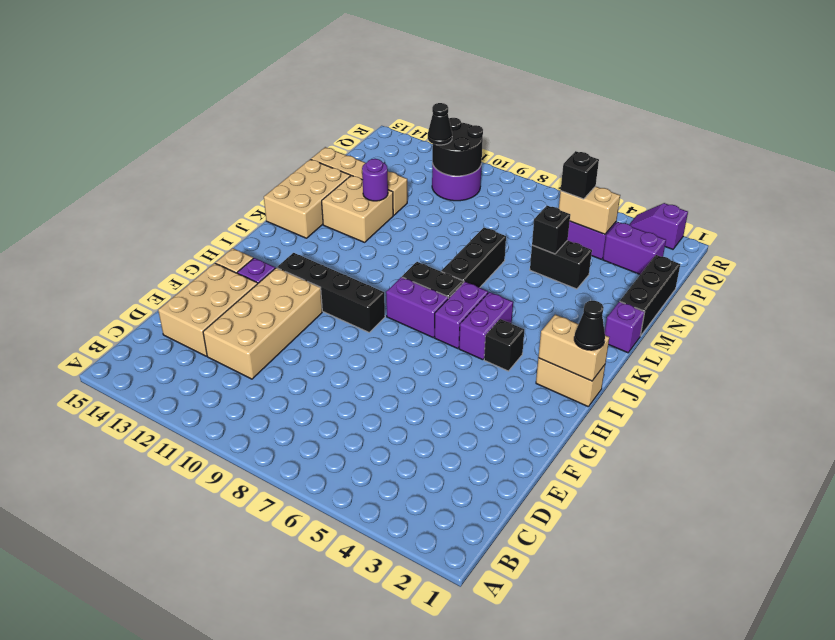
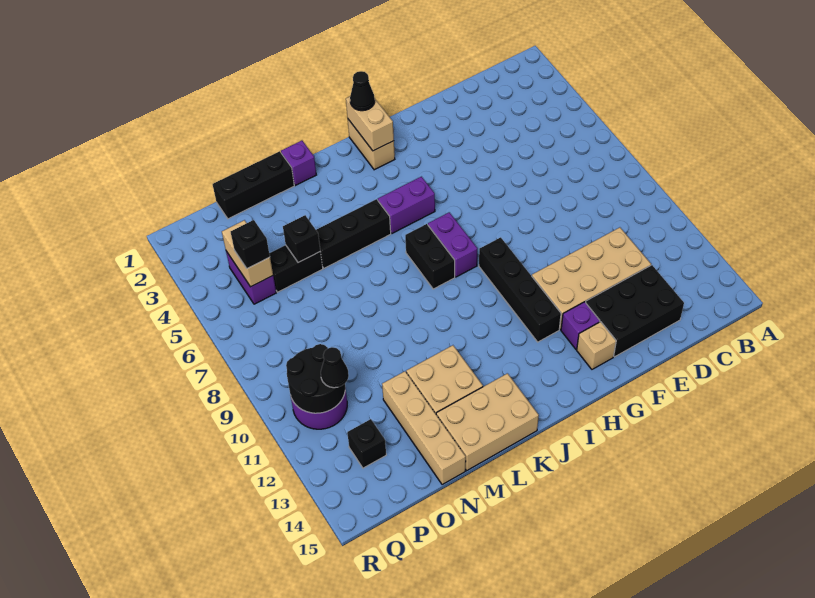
tan 2x3 brick [158,263,258,356] -> black 2x3 brick [586,265,684,357]
black 1x1 brick [484,319,524,371] -> black 1x1 brick moved to [347,419,386,468]
purple 1x2 brick [435,282,488,349] -> none
black 1x3 brick [441,228,506,288] -> black 1x3 brick moved to [316,199,391,268]
purple 1x1 round brick [362,159,388,201] -> none
black 1x2 brick [530,240,592,289] -> black 1x2 brick turned to [269,245,323,292]
purple 1x2 brick [603,222,666,274] -> none
purple 1x2 slope [629,203,688,249] -> none

